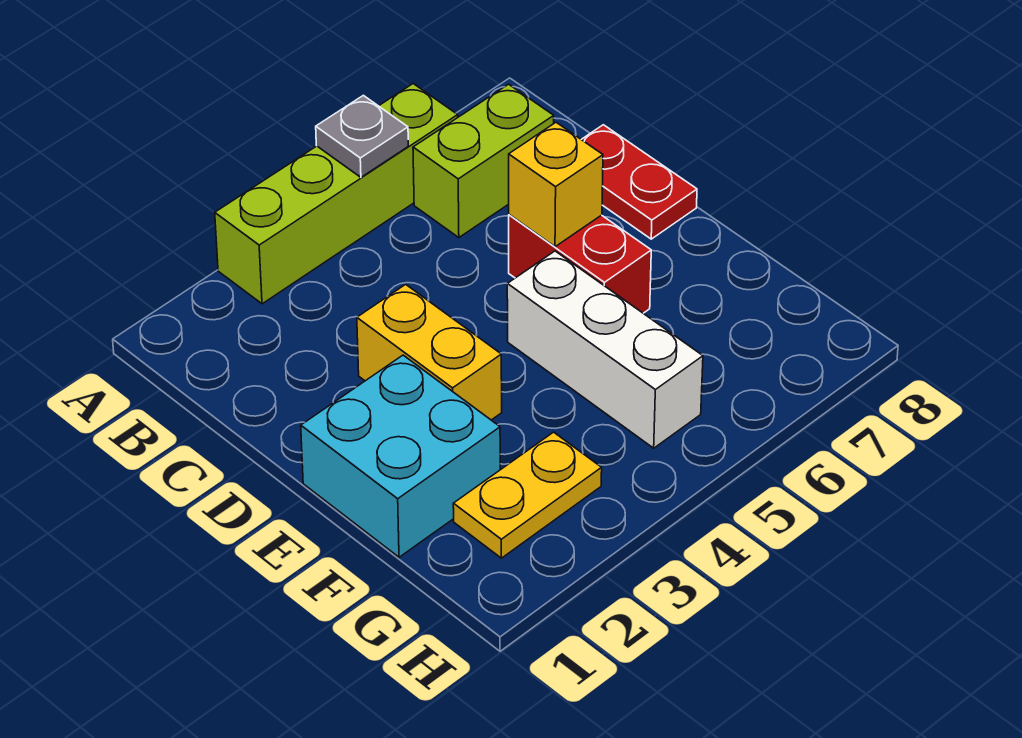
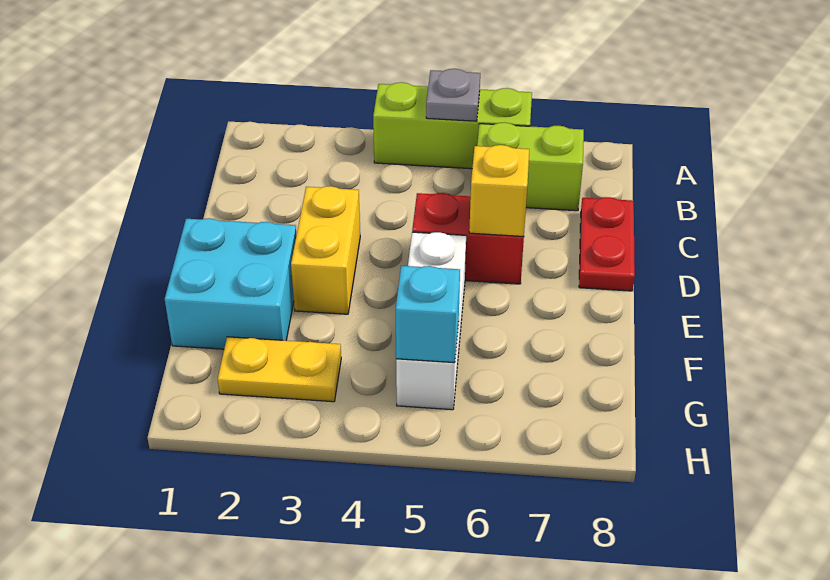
lime 1x4 brick [215,84,458,304] -> lime 1x3 brick [373,82,532,169]
red 1x2 brick [509,215,651,313] -> red 1x2 brick turned to [412,193,524,284]
none -> cyan 1x1 brick [396,266,460,363]

